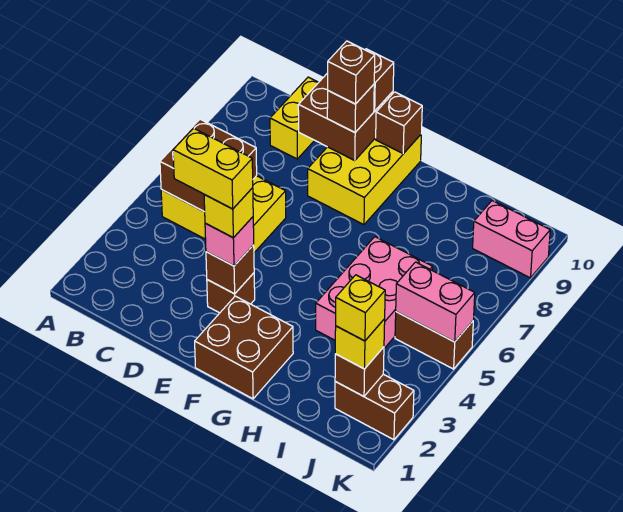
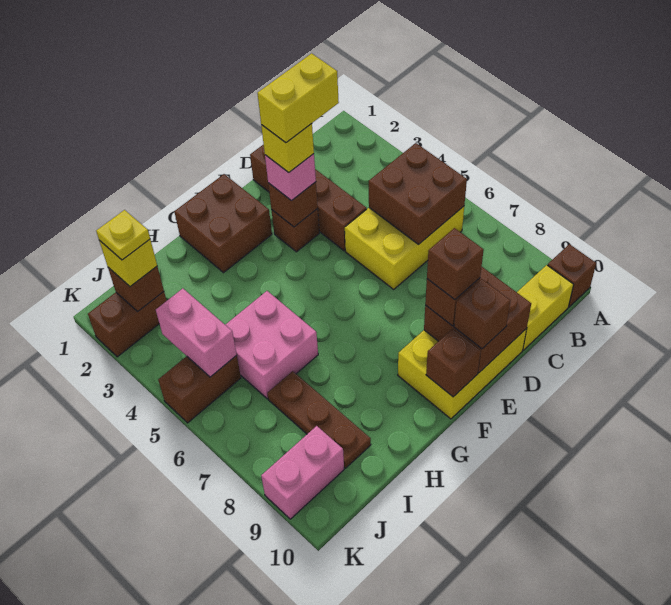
none -> brown 1x1 brick [548,244,596,307]
yellow 1x2 brick [270,77,319,159] -> yellow 1x2 brick turned to [517,265,574,350]
none -> brown 1x4 brick [250,144,367,251]
yellow 2x3 brick [308,135,421,225] -> yellow 2x3 brick turned to [398,329,527,419]
pink 2x3 brick [316,237,433,348] -> pink 2x2 brick [225,291,318,399]
none -> brown 1x3 plate [267,371,371,468]
yellow 1x1 brick [336,275,385,341] -> yellow 1x1 plate [96,210,150,260]
pink 1x2 brick [396,262,475,342] -> pink 1x2 brick turned to [156,289,237,377]

